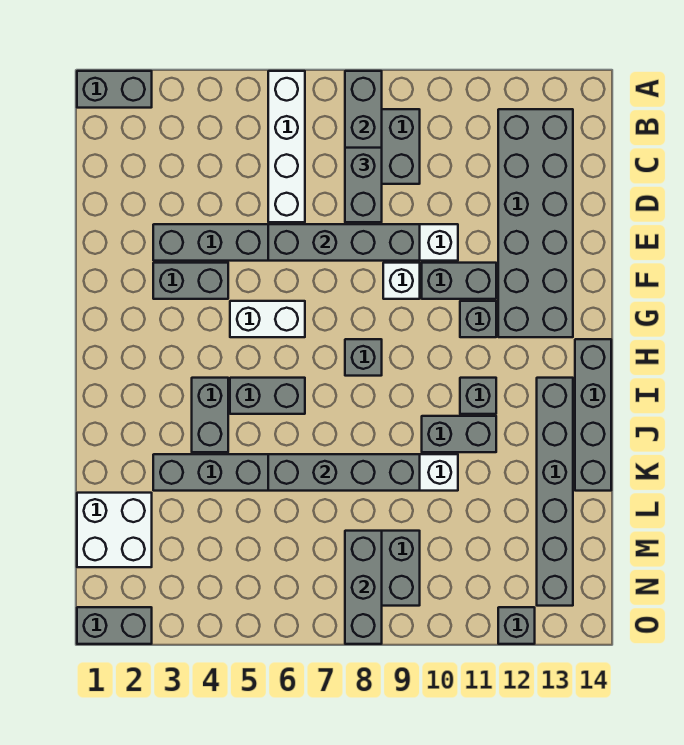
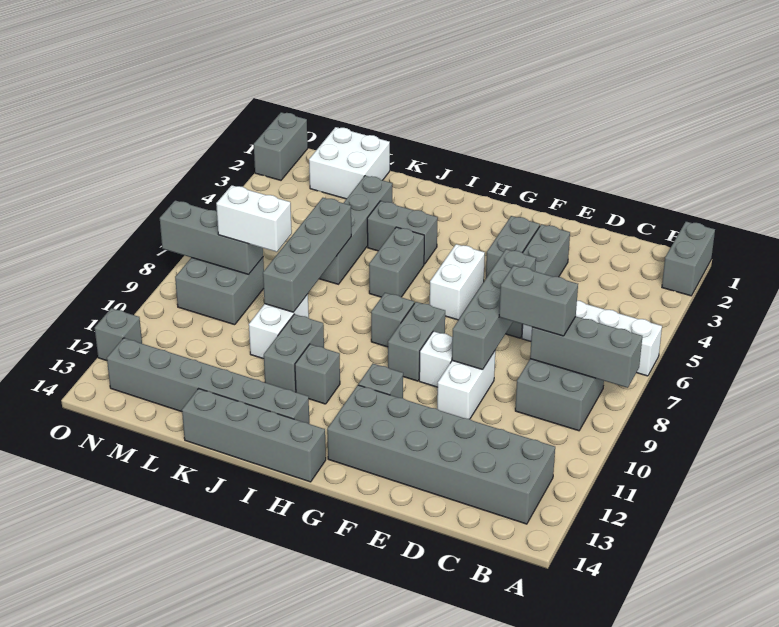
grey 1x2 brick [422,263,496,299] -> grey 1x2 brick moved to [388,302,445,381]
none -> white 1x2 brick [216,185,292,252]

